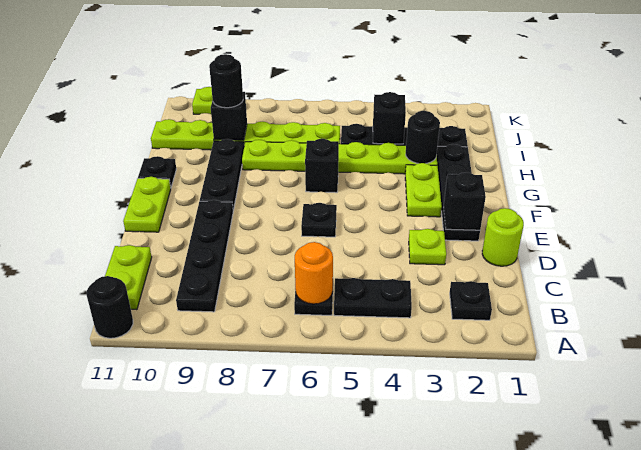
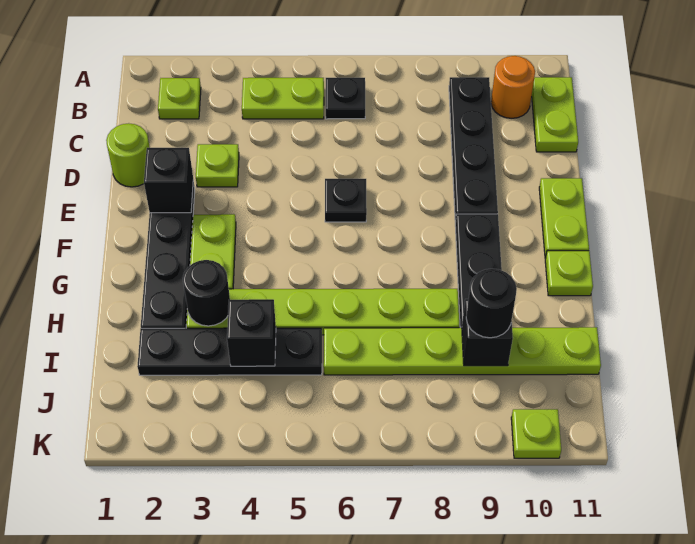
black 1x1 round brick [86,276,133,338] -> none
black 1x1 plate [450,281,492,320] -> lime 1x1 plate [158,78,201,119]
black 1x2 plate [334,278,412,318] -> lime 1x2 plate [242,78,324,119]
orange 1x1 round brick [295,242,333,304] -> orange 1x1 round brick moved to [491,56,535,118]
black 1x1 brick [305,139,339,193] -> none
black 1x1 plate [138,156,176,187] -> lime 1x1 plate [545,251,593,296]

